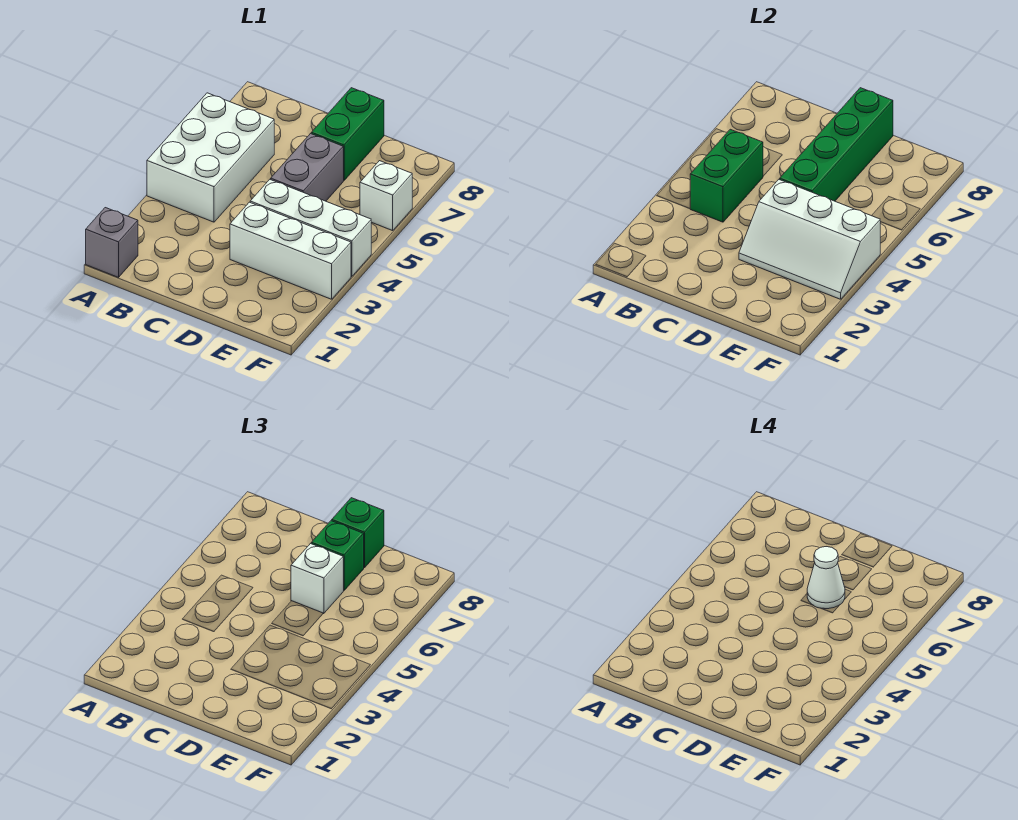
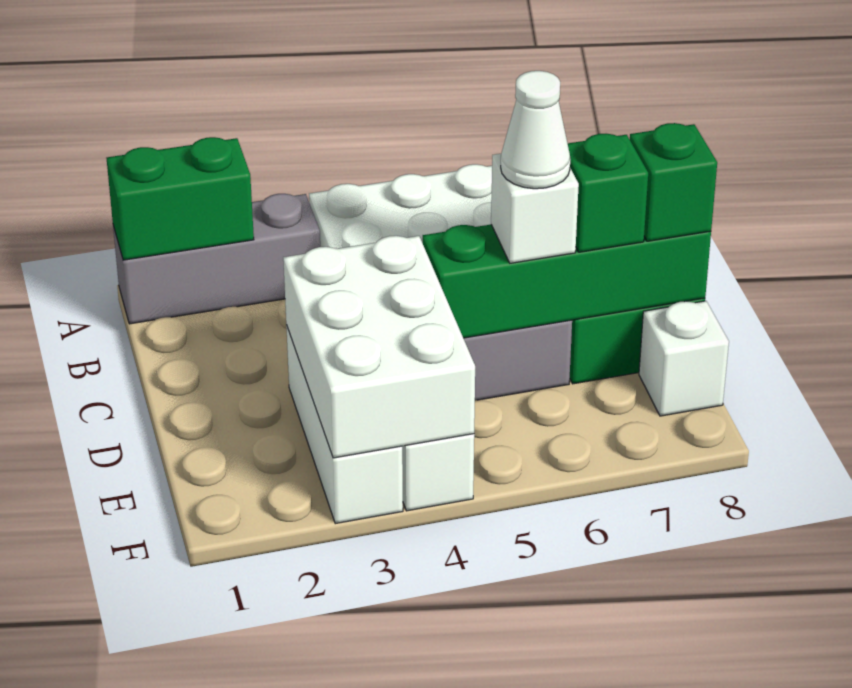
grey 1x1 brick [86,208,138,277] -> grey 1x3 brick [113,194,320,324]
green 1x2 brick [690,129,763,222] -> green 1x2 brick moved to [107,137,254,260]
white 2x3 slope [739,179,880,299] -> white 2x3 brick [283,236,475,458]
white 1x1 brick [360,161,412,231] -> white 1x1 brick moved to [639,301,729,416]

